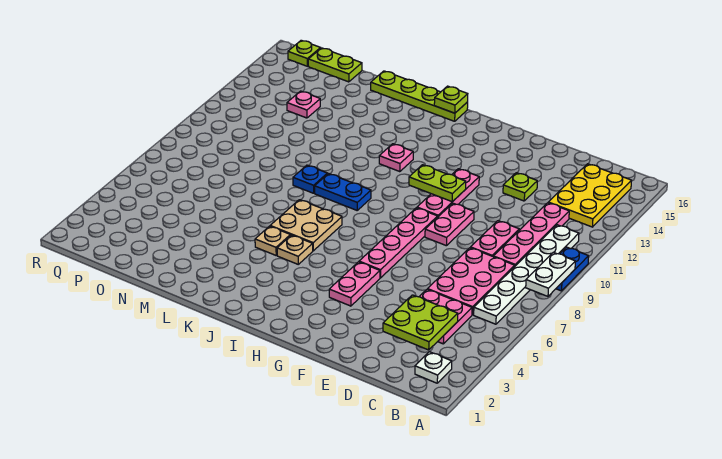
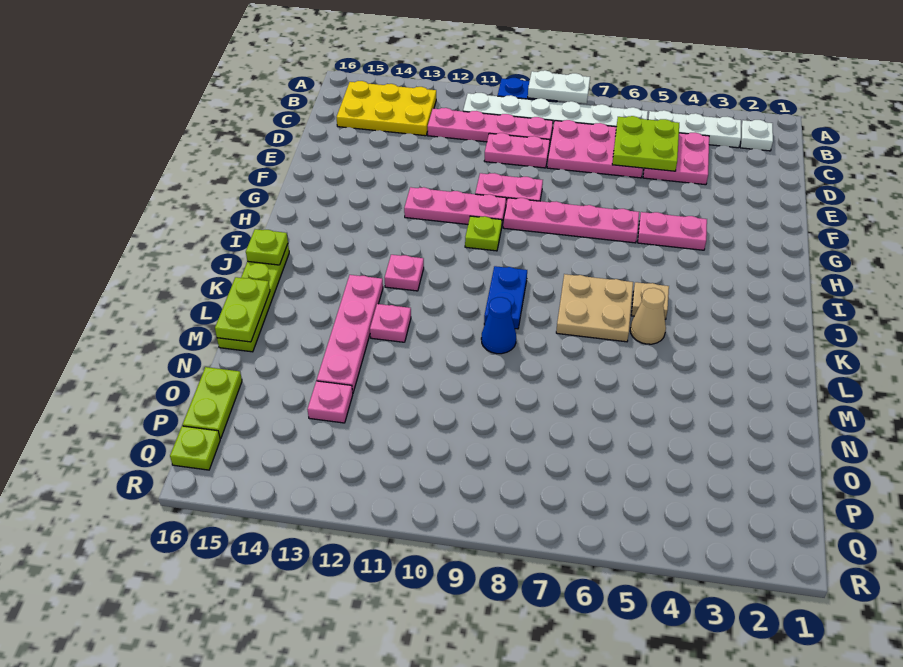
none -> white 1x3 plate [648,110,741,148]
lime 2x2 plate [383,295,458,350] -> lime 2x2 plate moved to [612,116,679,171]
lime 1x1 plate [503,173,537,201] -> lime 1x1 plate moved to [465,216,502,251]
lime 1x2 plate [409,165,466,202] -> lime 1x2 plate moved to [215,277,270,342]
tan 1x1 plate [255,226,290,255] -> tan 1x1 cone [630,288,666,344]
none -> pink 1x4 plate [317,275,383,392]
blue 1x1 plate [293,165,327,193] -> blue 1x1 cone [481,297,516,354]
none -> pink 1x1 plate [370,304,411,342]

